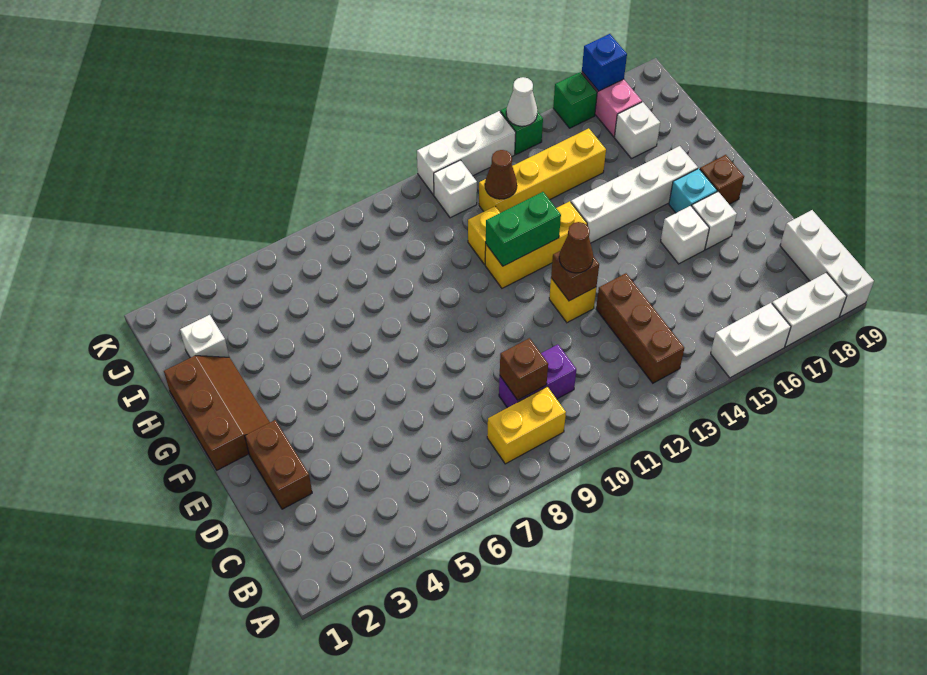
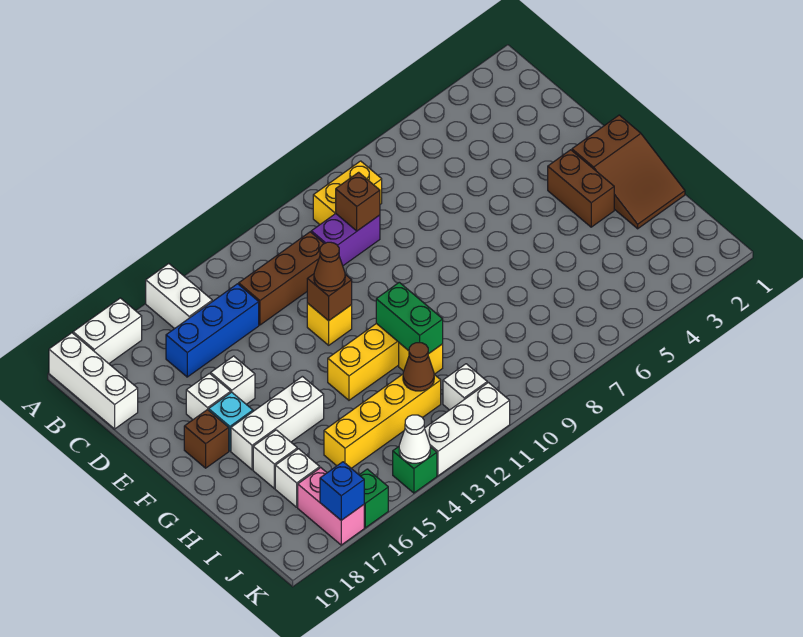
white 1x2 brick [711,303,791,378] -> white 1x2 brick turned to [146,264,212,329]
brown 1x3 brick [596,273,684,383] -> brown 1x3 brick turned to [239,232,324,325]
none -> blue 1x3 brick [166,284,259,377]
brown 1x2 brick [245,420,312,509] -> brown 1x2 brick moved to [548,150,614,227]
brown 2x3 slope [164,356,270,470] -> brown 2x3 slope turned to [572,115,685,229]
green 1x2 brick [486,192,561,266] -> green 1x2 brick turned to [376,282,443,354]
white 1x4 brick [571,146,698,243] -> white 1x3 brick [231,376,324,470]
white 1x1 brick [180,315,229,358] -> white 1x1 brick moved to [253,430,297,488]

